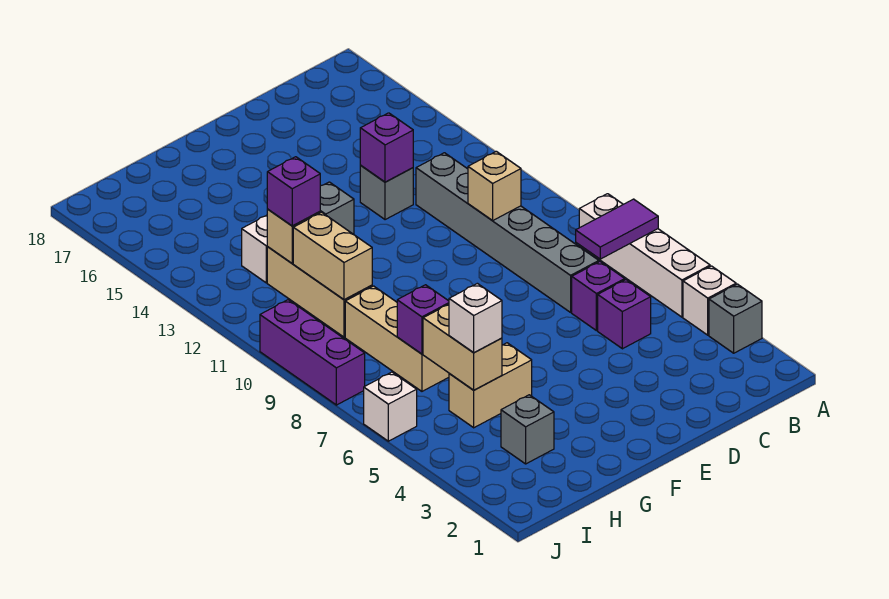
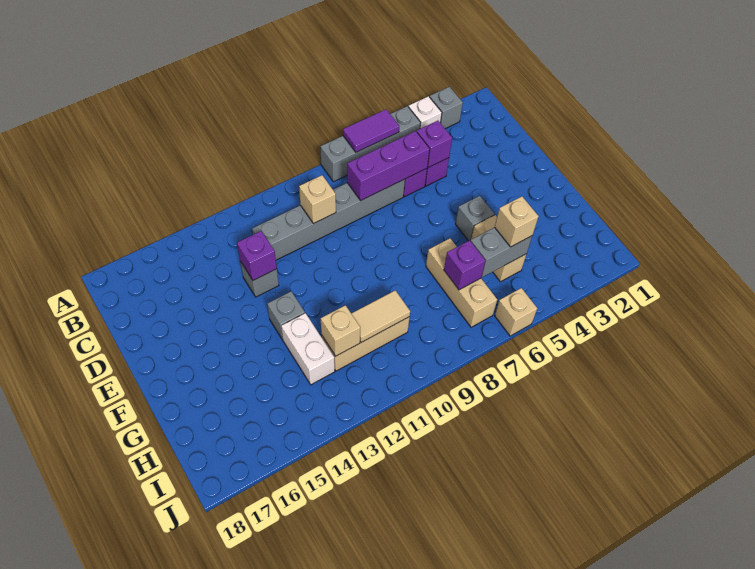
white 1x4 brick [579,194,710,317] -> grey 1x4 brick [320,106,421,182]
purple 1x2 tile [576,199,658,259] -> purple 1x2 tile turned to [343,109,399,152]
grey 1x1 brick [501,395,554,464] -> grey 1x1 brick moved to [456,196,494,241]
tan 1x2 brick [423,304,502,390] -> grey 1x2 brick [471,227,532,277]
white 1x1 brick [449,283,502,353] -> tan 1x1 brick [495,197,539,247]
tan 1x3 brick [345,286,449,391] -> tan 1x3 brick turned to [426,239,497,327]
tan 1x2 brick [293,212,372,300] -> tan 1x2 tile [351,290,410,342]
purple 1x1 brick [267,157,320,226] -> purple 1x1 brick moved to [417,121,452,168]
white 1x1 brick [364,372,417,441] -> tan 1x1 brick [495,288,537,336]
purple 1x3 brick [260,300,365,405] -> purple 1x3 brick moved to [347,131,430,201]

